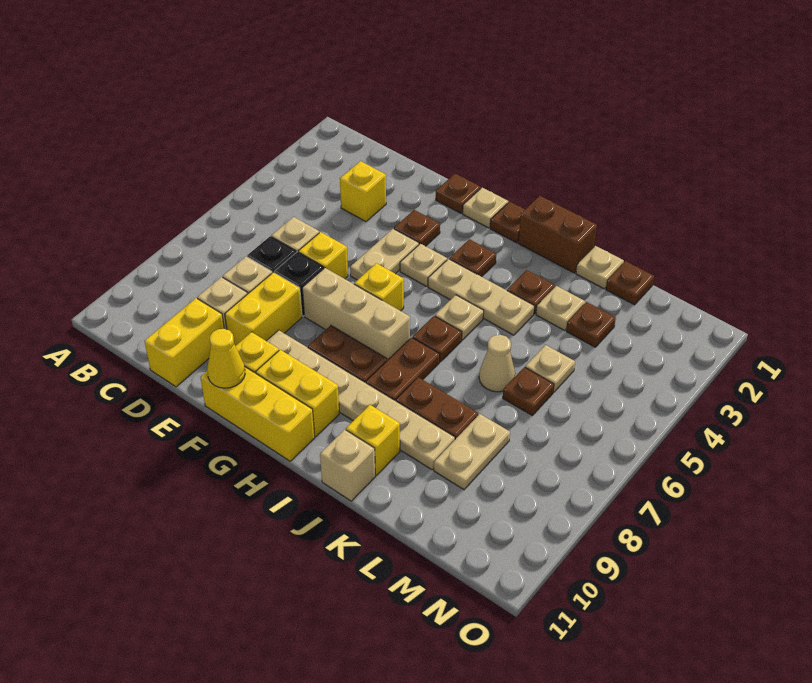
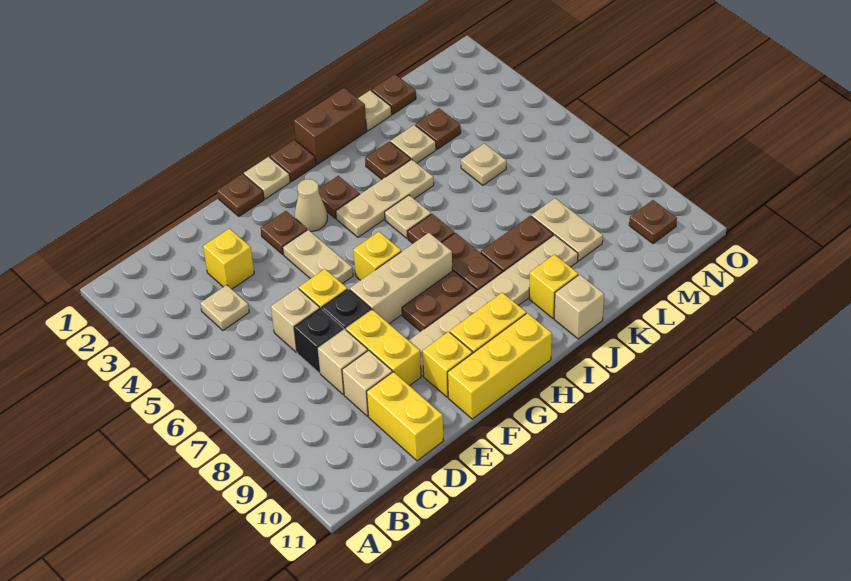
yellow 1x1 cone [207,329,245,388] -> none
tan 1x1 plate [400,244,447,286] -> tan 1x1 plate moved to [200,285,249,330]
tan 1x1 cone [479,335,515,392] -> tan 1x1 cone moved to [294,179,327,231]
brown 1x1 plate [503,367,554,416] -> brown 1x1 plate moved to [629,200,677,244]

